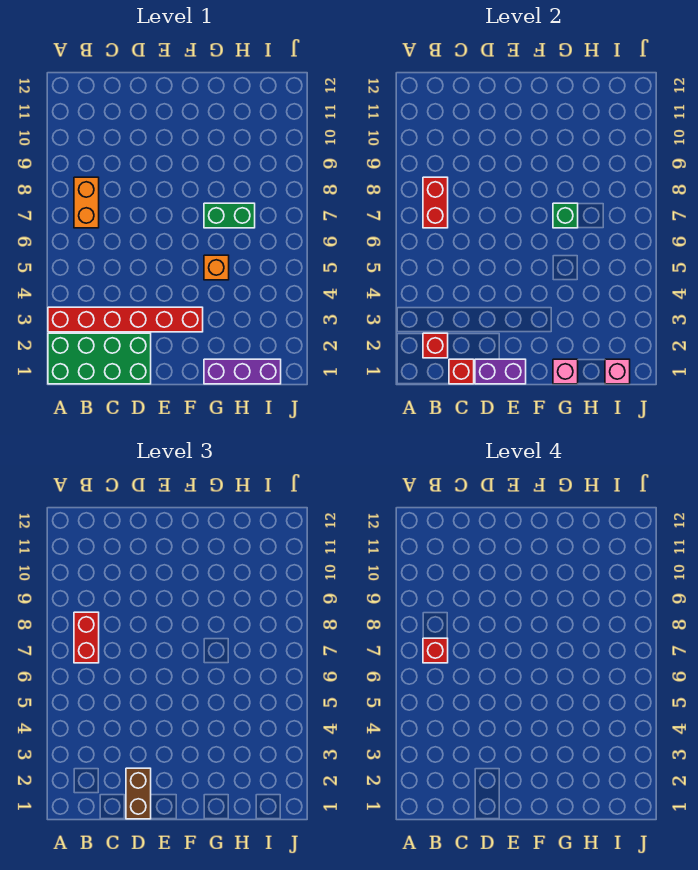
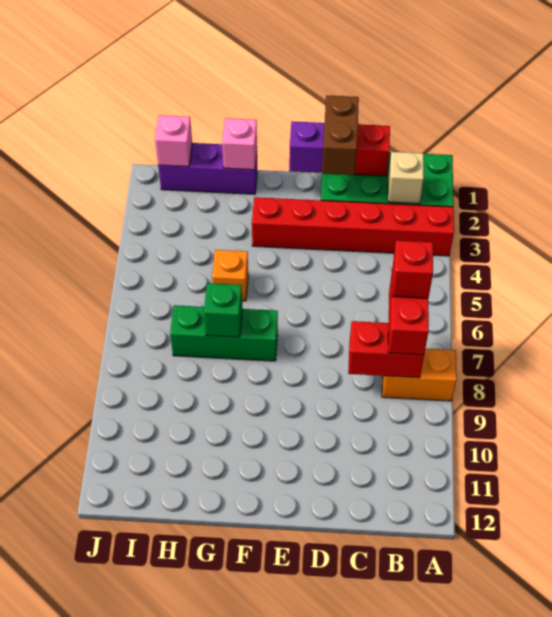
red 1x1 brick [423,333,448,358] -> tan 1x1 brick [388,152,424,204]
orange 1x2 brick [74,177,99,228] -> orange 1x2 brick turned to [382,348,457,401]
red 1x2 brick [423,177,448,228] -> red 1x2 brick turned to [348,321,424,378]
green 1x2 brick [204,203,255,228] -> green 1x3 brick [170,305,278,361]

